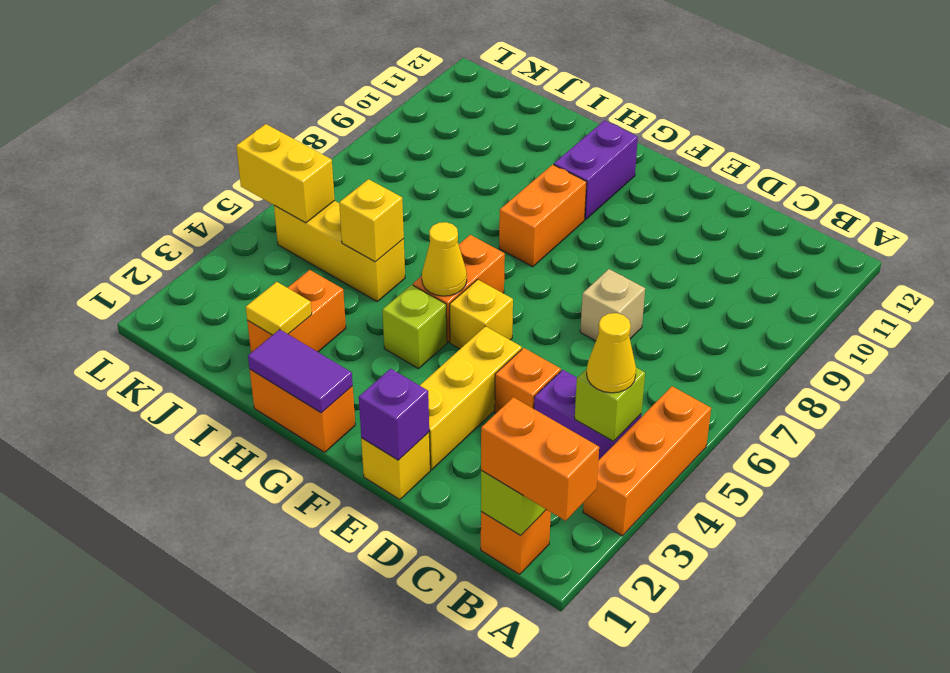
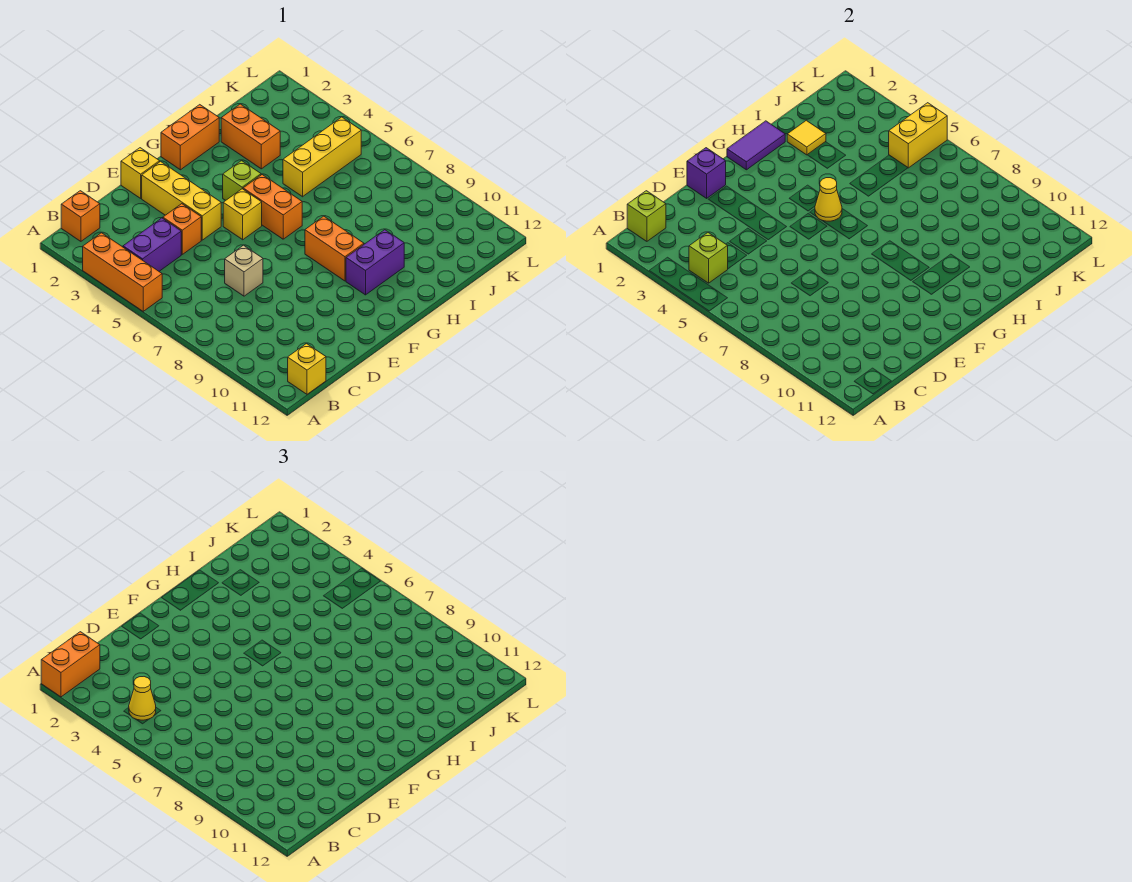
purple 1x2 brick [554,120,638,220] -> purple 1x2 brick turned to [346,230,404,295]
yellow 1x1 brick [339,179,404,262] -> yellow 1x1 brick moved to [288,344,326,394]

